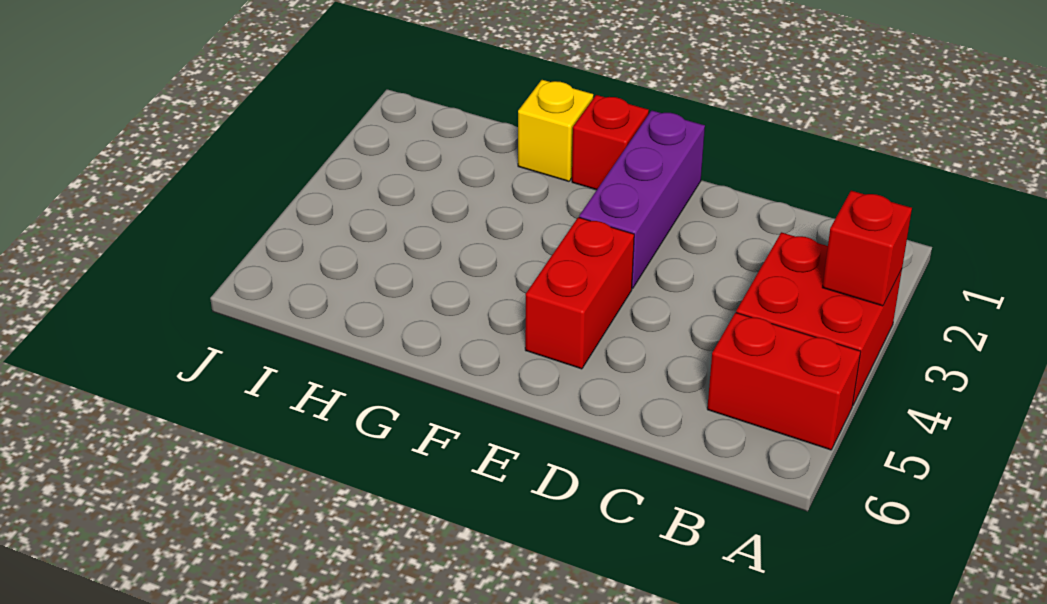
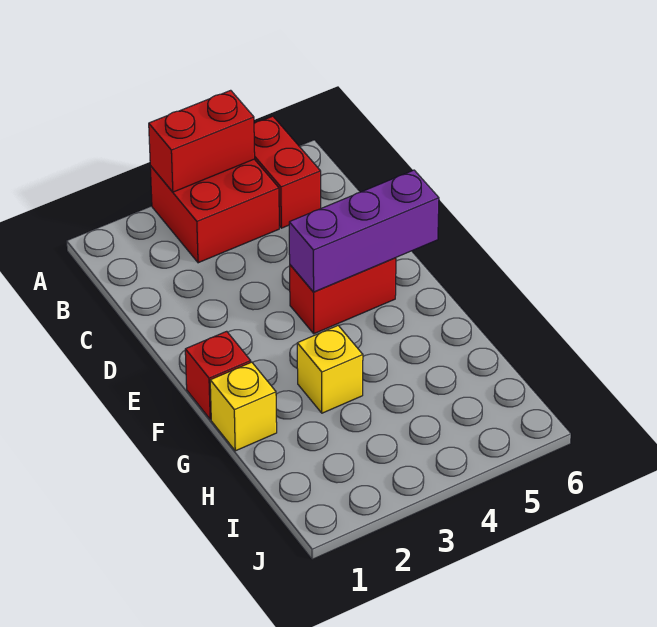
red 1x1 brick [822,191,912,306] -> red 1x2 brick [149,90,255,192]
purple 1x3 brick [579,110,705,289] -> purple 1x3 brick moved to [289,170,439,292]
none -> yellow 1x1 brick [297,326,363,413]

